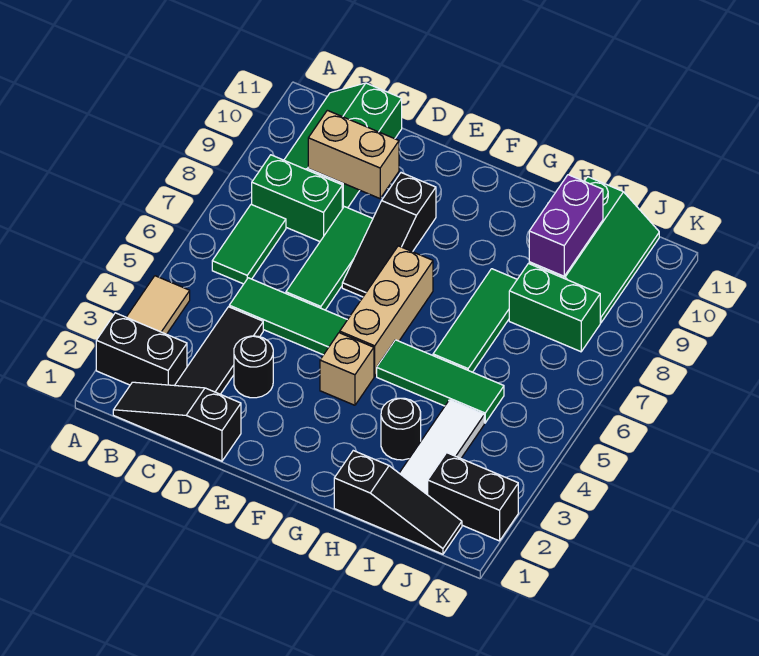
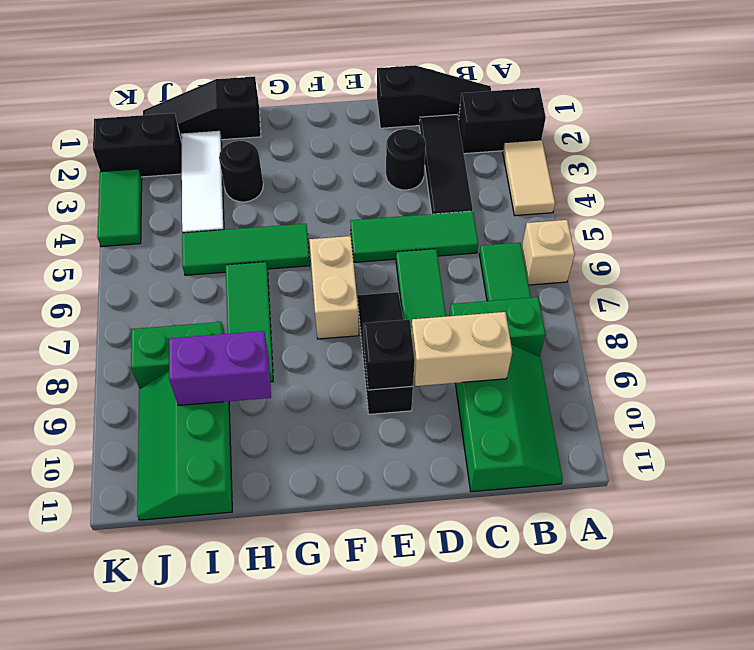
none -> black 1x1 brick [364,320,415,390]
tan 1x1 brick [320,333,374,405] -> tan 1x1 brick moved to [522,220,575,285]
tan 1x3 brick [340,246,433,376] -> tan 1x2 brick [309,236,359,339]
purple 1x2 brick [529,175,603,276] -> purple 1x2 brick turned to [169,331,271,405]
none -> green 1x2 tile [97,169,142,247]

